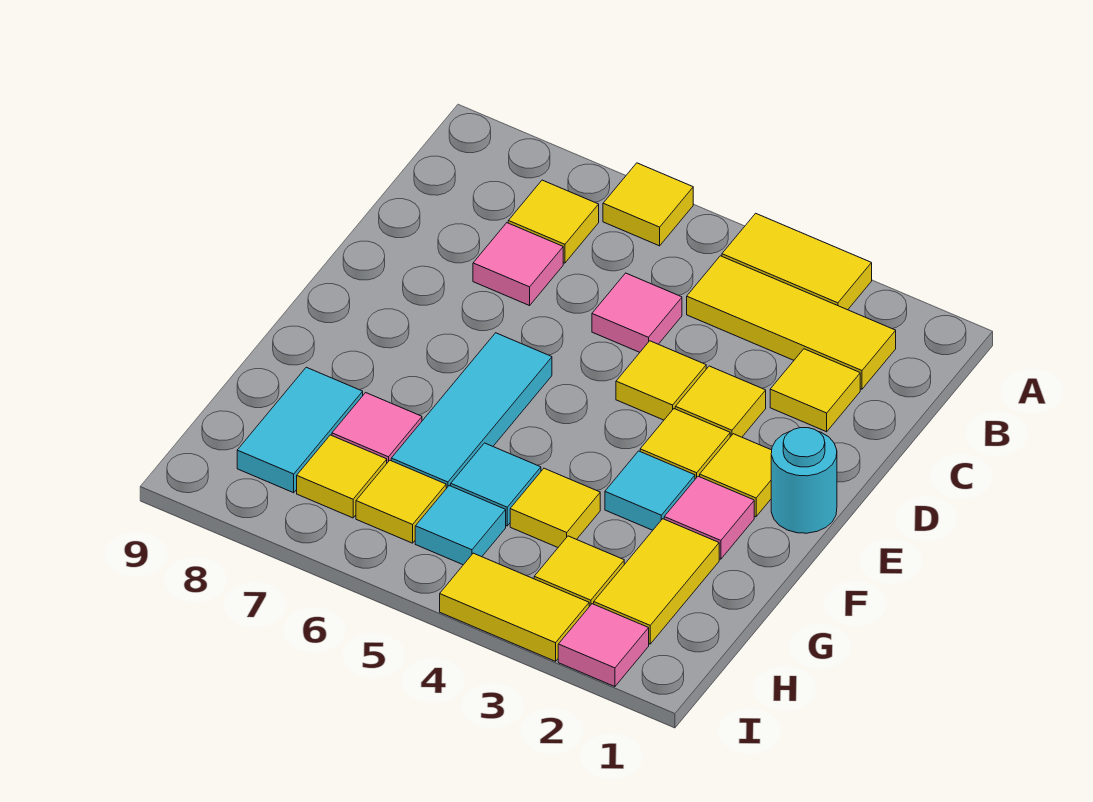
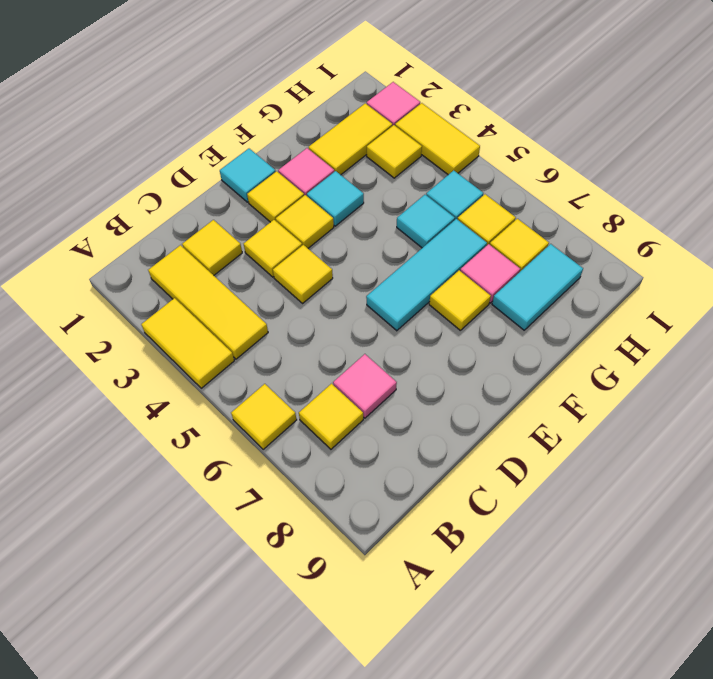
pink 1x1 tile [592,273,682,352] -> none
cyan 1x1 round brick [771,428,837,533] -> cyan 1x1 tile [220,149,276,202]
yellow 1x1 tile [510,468,600,547] -> yellow 1x1 tile moved to [429,270,491,331]

